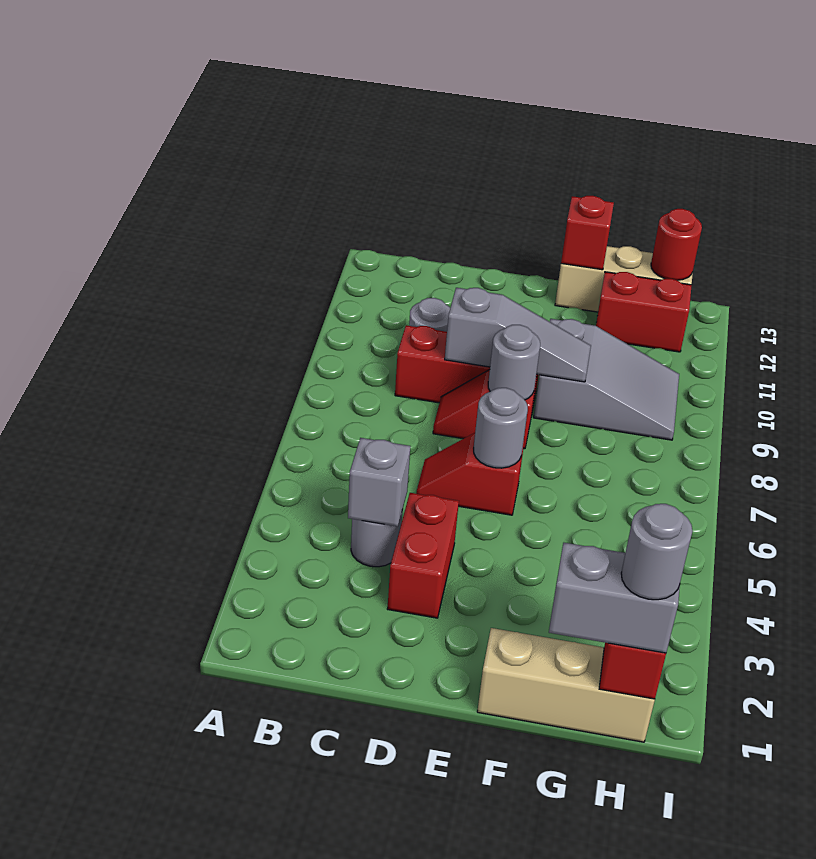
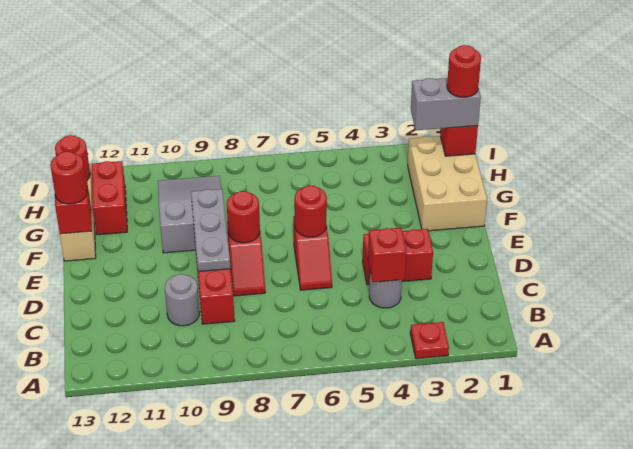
none -> red 1x1 plate [410,322,449,359]
grey 1x1 brick [348,438,410,527] -> red 1x1 brick [368,228,406,282]
grey 1x3 slope [445,288,591,382] -> grey 1x3 plate [191,189,230,272]
grey 1x1 round brick [474,388,528,468] -> red 1x1 round brick [294,185,327,237]
grey 1x1 round brick [488,325,540,400] -> red 1x1 round brick [227,191,260,243]
tan 1x3 brick [477,628,655,742] -> tan 2x3 brick [408,136,487,231]
none -> red 1x1 round brick [50,151,87,204]
grey 1x2 brick [549,543,680,653] -> grey 1x2 brick turned to [411,78,481,130]
grey 1x1 round brick [621,504,693,600] -> red 1x1 round brick [447,45,481,97]

